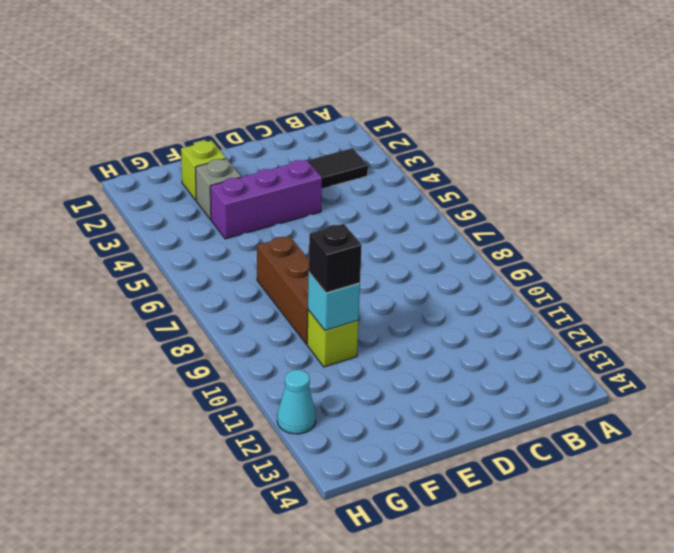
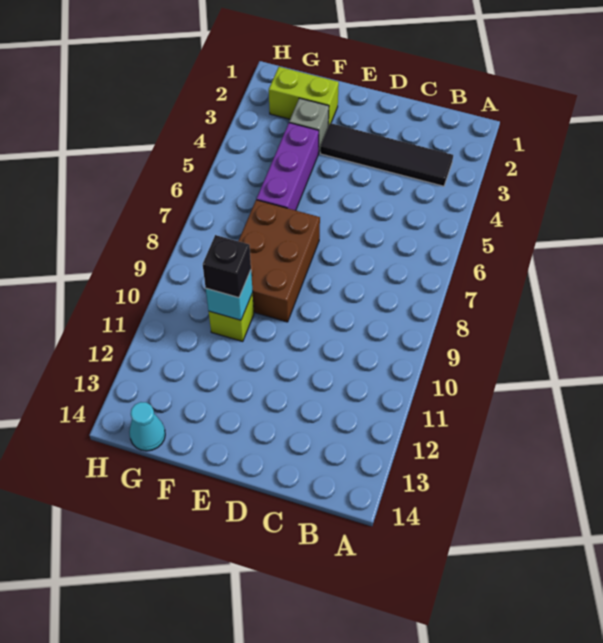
purple 1x3 brick [210,160,322,239] -> purple 1x3 brick turned to [257,123,319,210]
lime 1x1 brick [181,140,226,200] -> lime 1x2 brick [269,67,339,126]
brown 1x3 brick [257,236,309,344] -> brown 2x3 brick [239,200,320,322]
cyan 1x1 cone [277,370,316,434] -> cyan 1x1 cone moved to [129,402,165,451]

